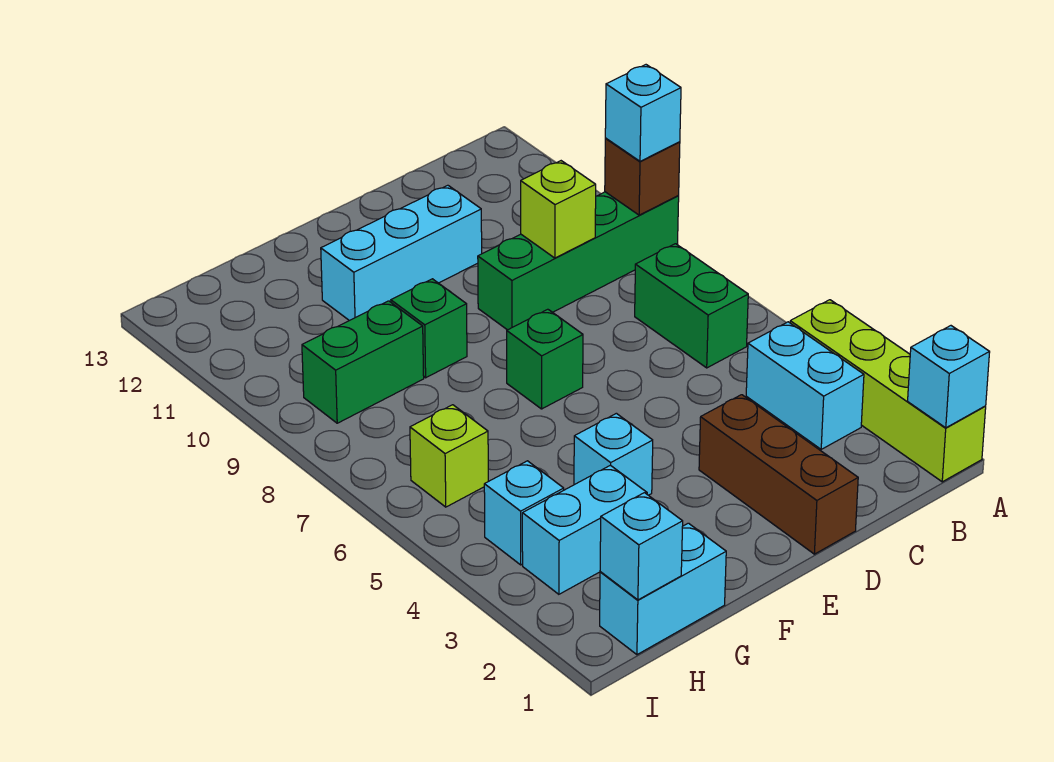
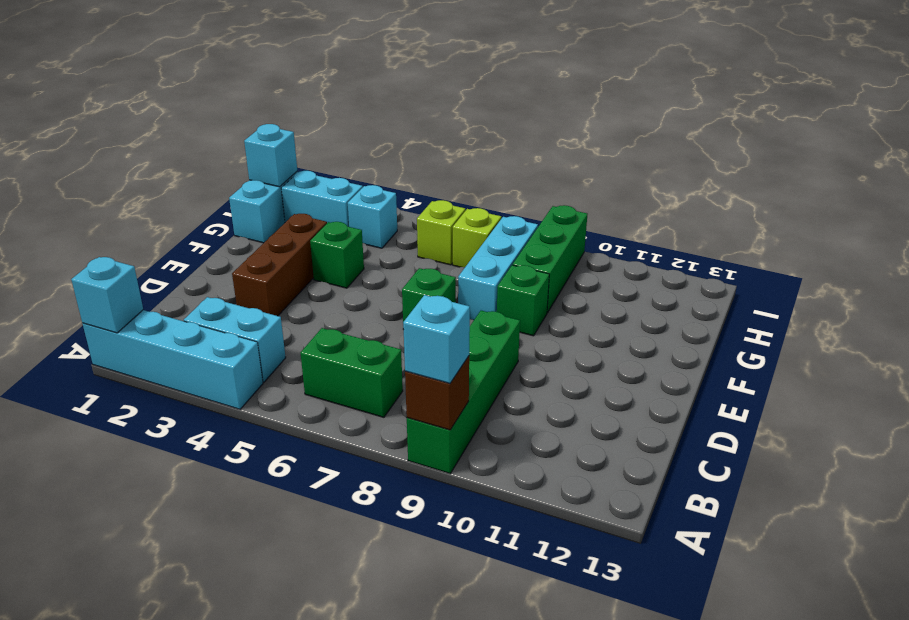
lime 1x4 brick [790,300,986,482] -> cyan 1x4 brick [83,310,263,409]
lime 1x1 brick [521,161,596,258] -> lime 1x1 brick moved to [453,208,501,267]
brown 1x3 brick [699,395,858,554] -> brown 1x3 brick turned to [232,214,327,316]
cyan 1x3 brick [321,185,482,321] -> cyan 1x3 brick moved to [458,216,538,320]
cyan 1x1 brick [574,413,653,495] -> green 1x1 brick [310,222,364,288]
cyan 1x2 brick [522,465,647,594] -> cyan 1x2 brick turned to [281,171,363,227]
green 1x2 brick [302,301,424,423] -> green 1x3 brick [513,205,587,313]

